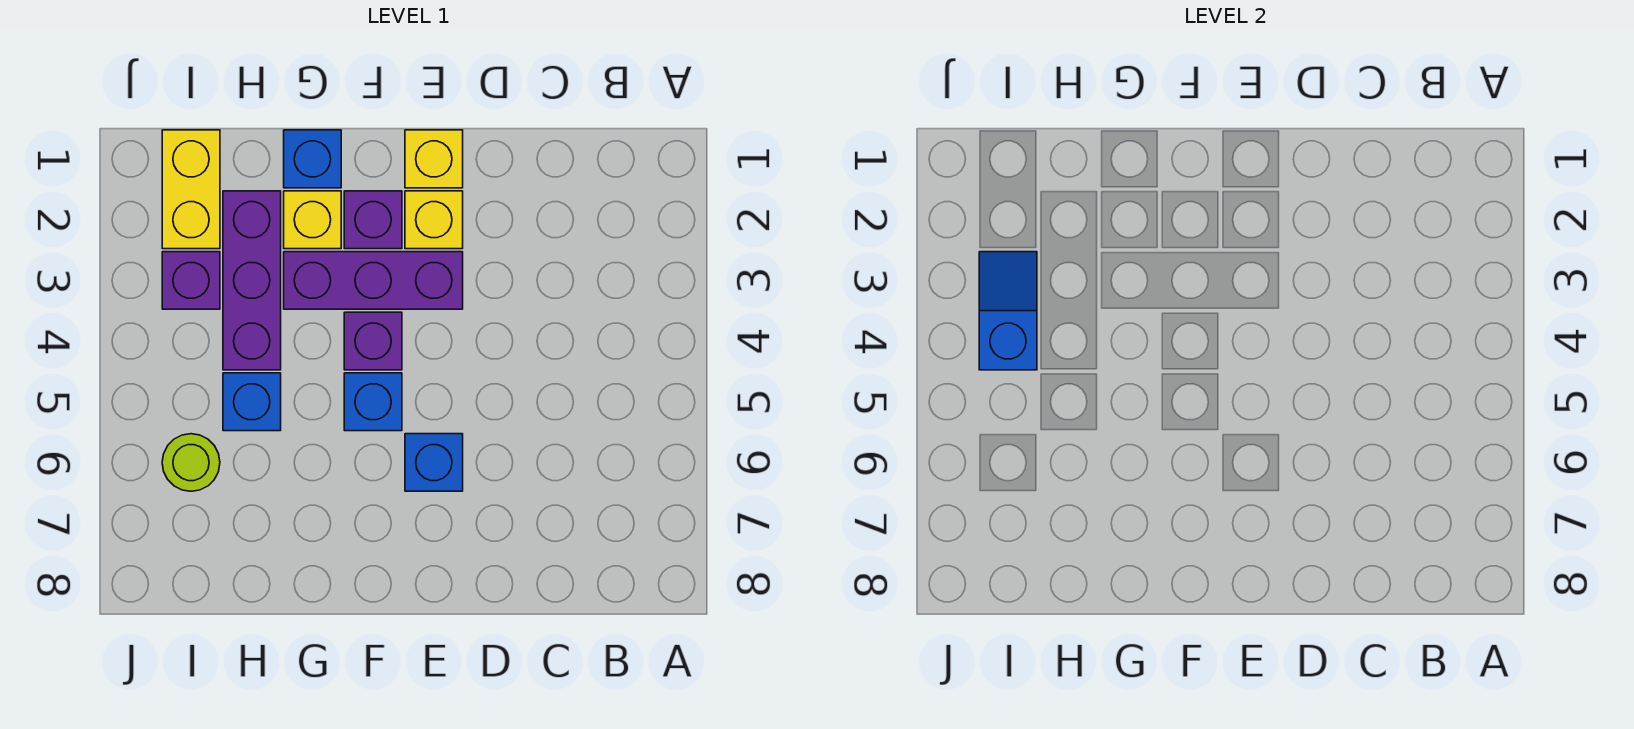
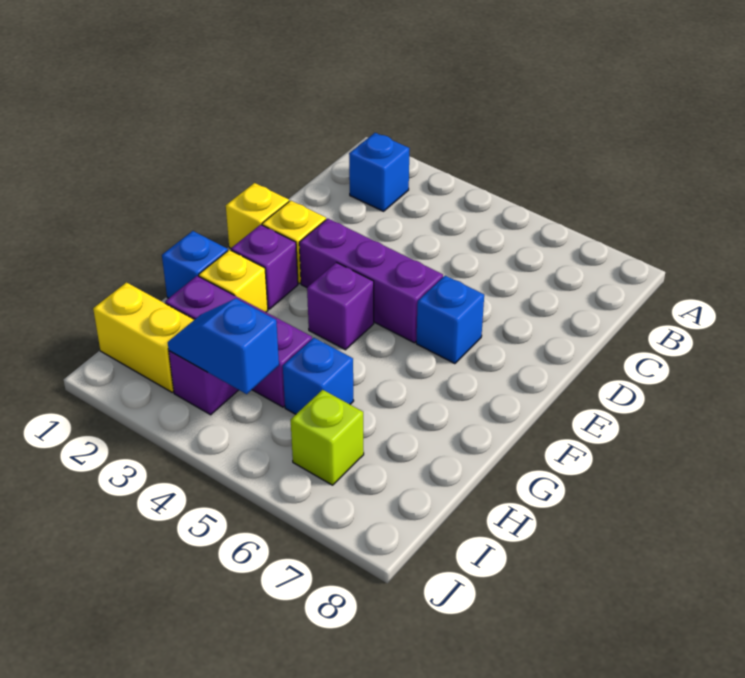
purple 1x3 brick [284,252,463,309] -> purple 1x3 brick turned to [299,219,443,343]
blue 1x1 brick [344,373,402,431] -> blue 1x1 brick moved to [349,133,410,211]
lime 1x1 round brick [162,434,220,491] -> lime 1x1 brick [291,390,364,485]

